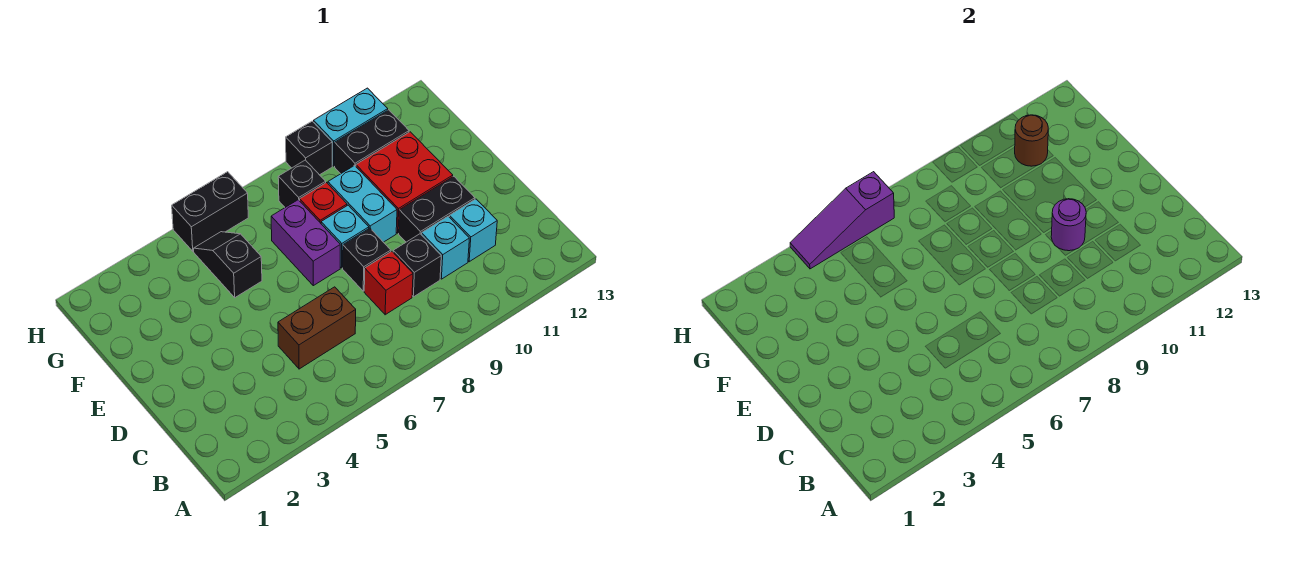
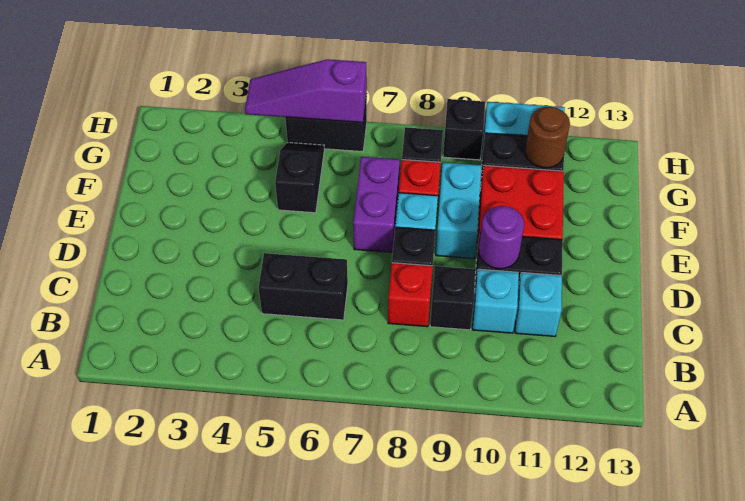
brown 1x2 brick [278,287,356,369] -> black 1x2 brick [258,253,348,320]

